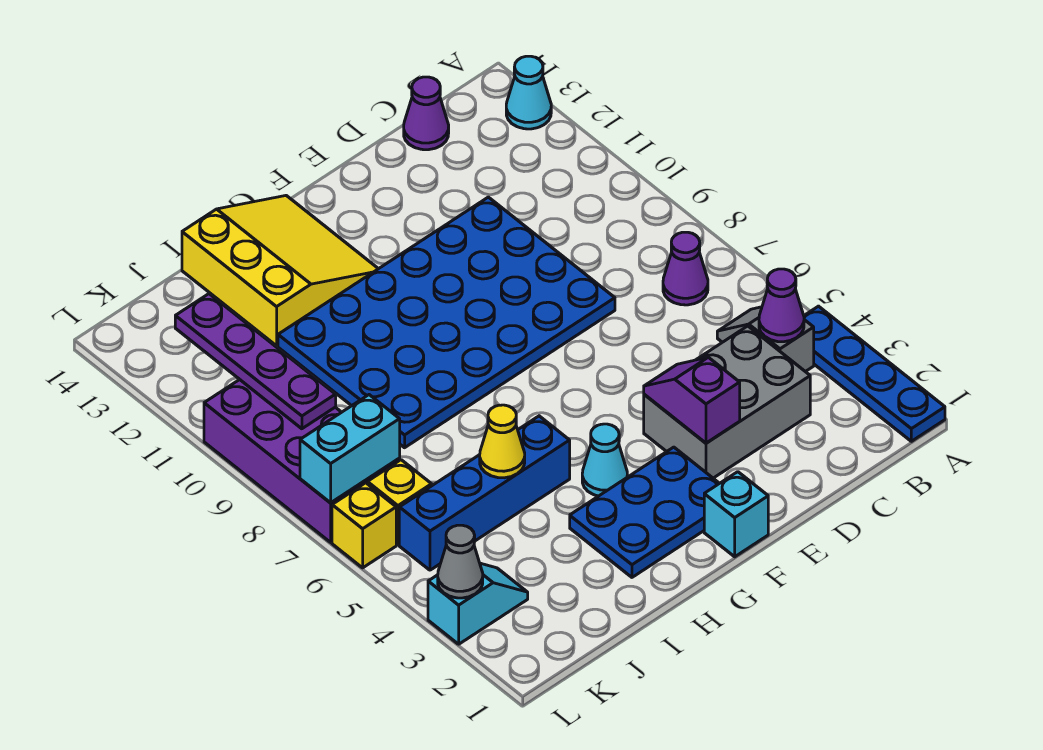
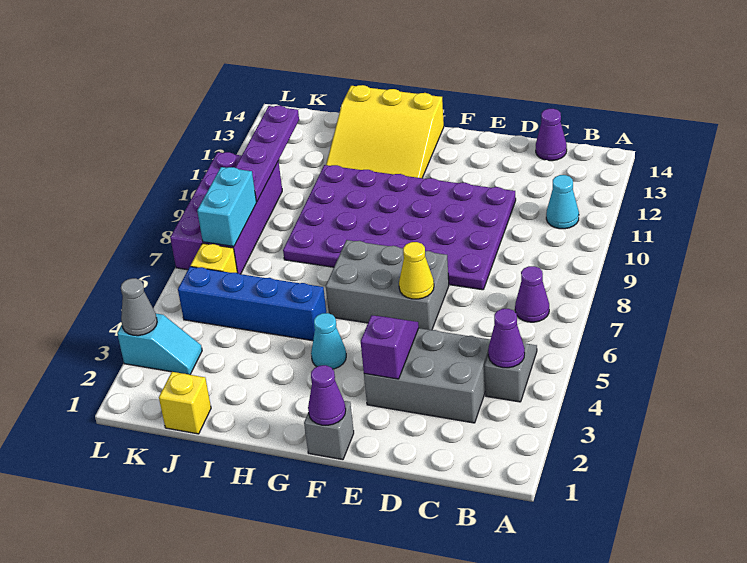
blue 1x4 plate [804,306,945,441] -> none
cyan 1x1 cone [506,56,551,129] -> cyan 1x1 cone moved to [546,175,579,229]
blue 4x6 plate [278,197,615,448] -> purple 4x6 plate [283,165,516,290]
none -> grey 2x3 brick [326,240,449,330]
cyan 1x1 brick [704,472,768,557] -> grey 1x1 brick [304,401,354,460]
none -> purple 1x1 cone [308,365,346,425]
blue 2x3 plate [570,447,719,577] -> none
yellow 3x3 slope [182,196,378,346] -> yellow 3x3 slope turned to [326,85,444,178]
yellow 1x1 cone [480,405,525,478] -> yellow 1x1 cone moved to [399,242,434,299]
cyan 1x2 brick [300,395,400,503] -> cyan 1x2 brick turned to [197,167,256,247]
yellow 1x1 brick [332,483,396,568] -> yellow 1x1 brick moved to [159,372,211,434]

